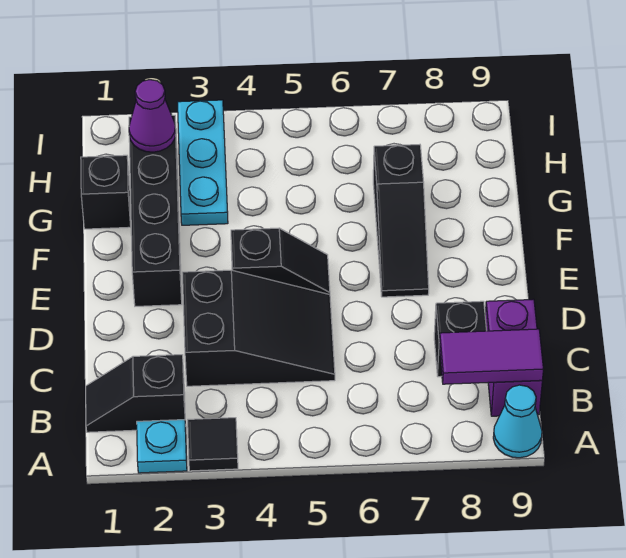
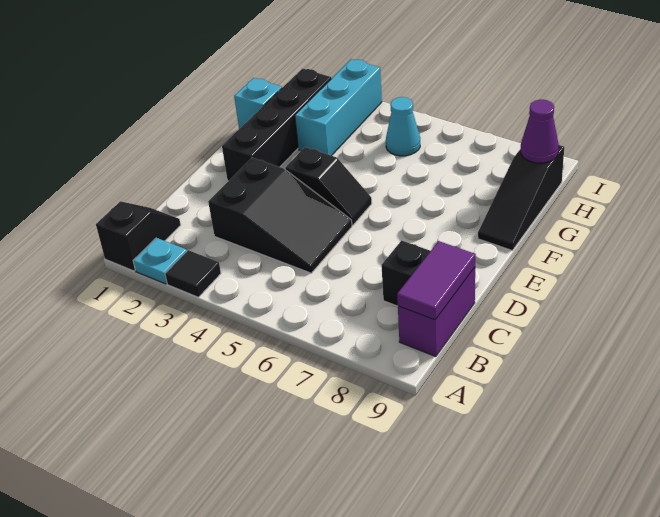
cyan 1x1 cone [493,385,542,458] -> cyan 1x1 cone moved to [386,97,420,156]
black 1x2 slope [86,355,186,432] -> black 1x2 slope turned to [96,201,181,271]
purple 1x2 tile [439,329,543,384] -> purple 1x2 tile turned to [397,241,476,320]
black 1x3 slope [373,145,429,297] -> black 1x3 slope moved to [478,145,564,250]
black 1x1 brick [81,155,131,229] -> cyan 1x1 brick [234,78,282,129]
cyan 1x3 plate [178,100,228,225] -> cyan 1x3 brick [295,59,382,156]
purple 1x1 cone [129,80,176,152] -> purple 1x1 cone moved to [521,100,559,163]

